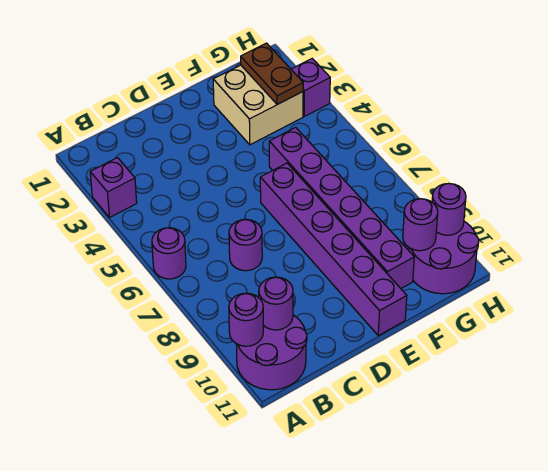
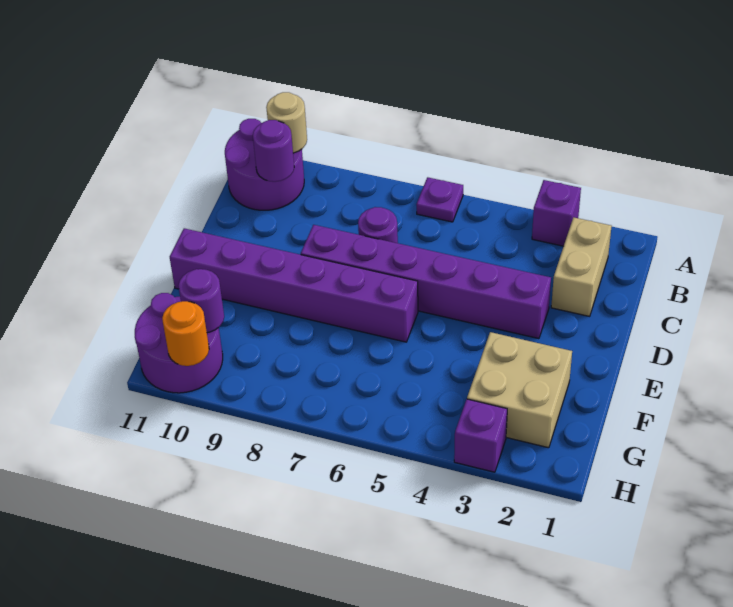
purple 1x1 round brick [152,228,186,279] -> purple 1x1 plate [416,177,463,222]
purple 1x1 round brick [229,293,263,346] -> tan 1x1 round brick [266,92,307,153]
none -> tan 1x2 brick [551,217,612,316]
purple 1x6 brick [269,127,414,288] -> purple 1x6 brick moved to [301,225,551,339]
brown 1x2 plate [241,43,303,104] -> none
purple 1x1 round brick [432,183,466,235] -> orange 1x1 round brick [162,301,209,366]

